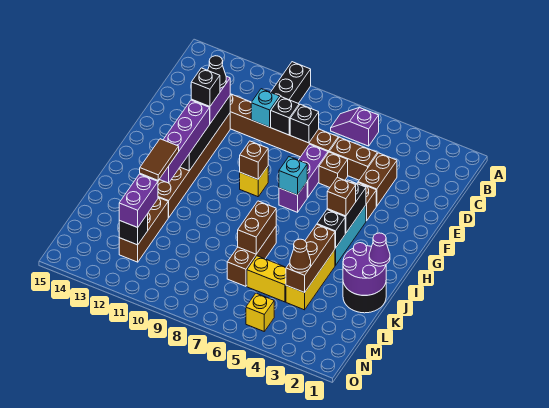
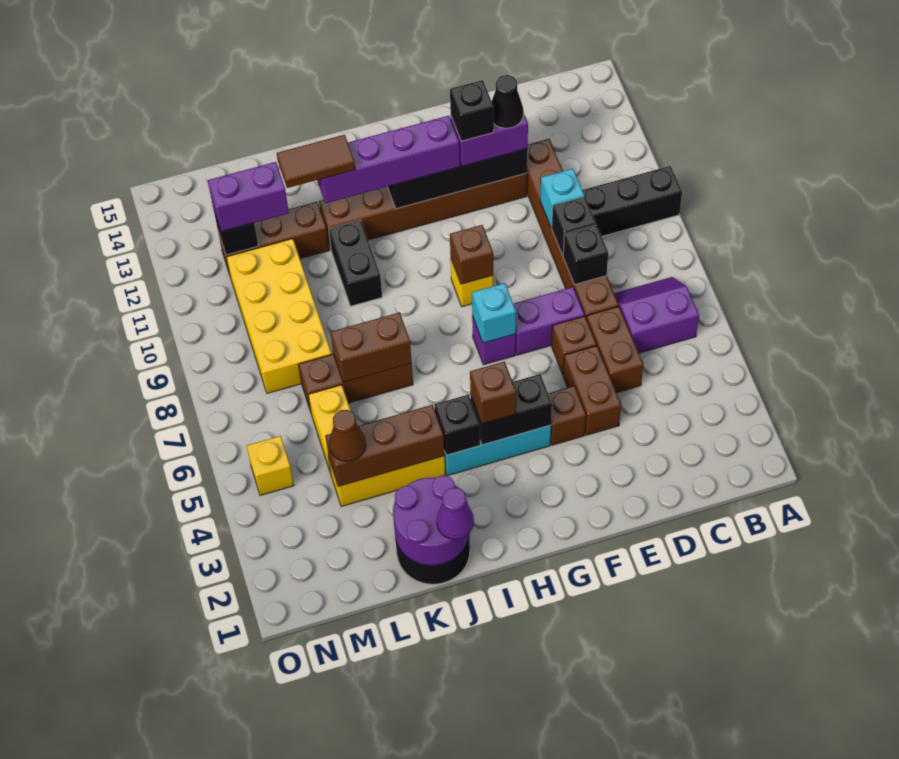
purple 1x2 slope [331,108,379,146] -> purple 2x2 slope [614,277,699,353]
brown 1x2 brick [358,153,397,206] -> brown 1x2 brick turned to [563,346,621,435]
none -> black 1x2 brick [329,220,382,306]
none -> yellow 2x4 brick [226,239,332,393]

